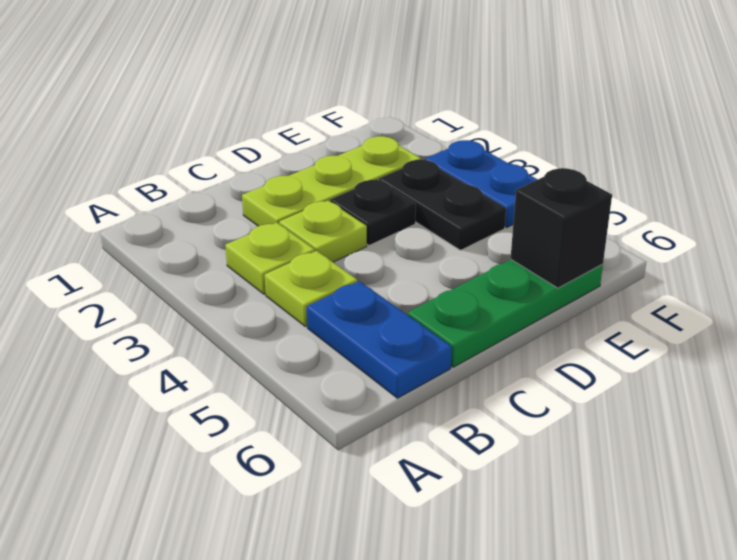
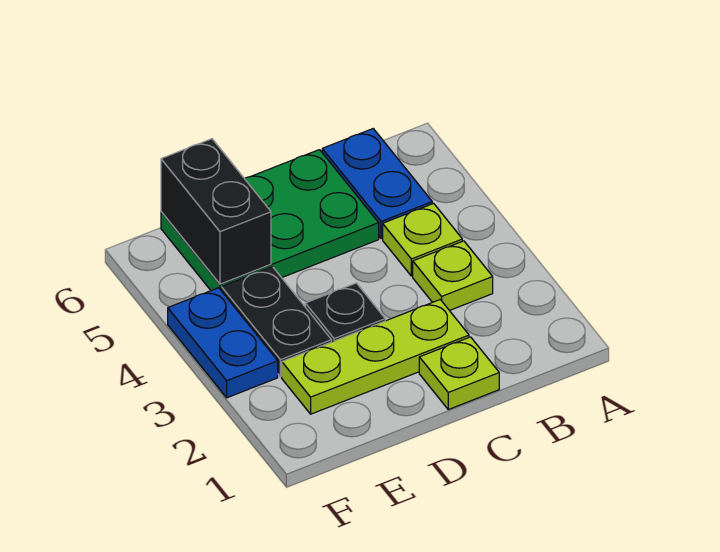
lime 1x1 plate [279,201,367,262] -> lime 1x1 plate moved to [419,337,499,409]
green 1x3 plate [408,260,603,367] -> green 2x3 plate [161,150,379,290]
black 1x1 brick [510,168,612,288] -> black 1x2 brick [161,139,271,284]

